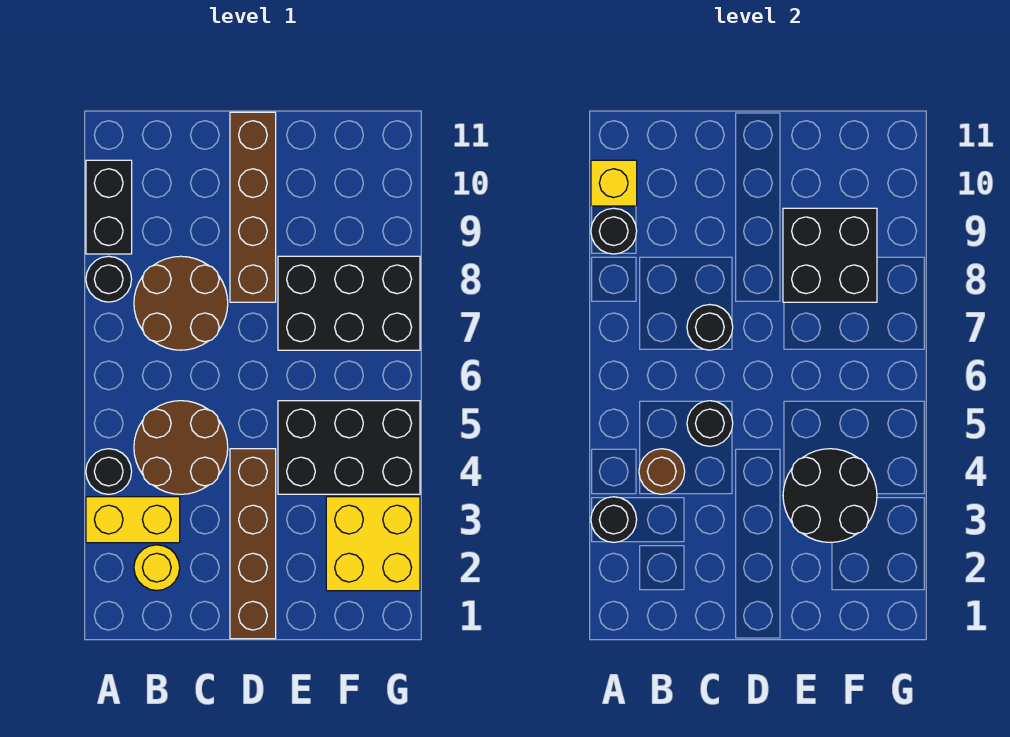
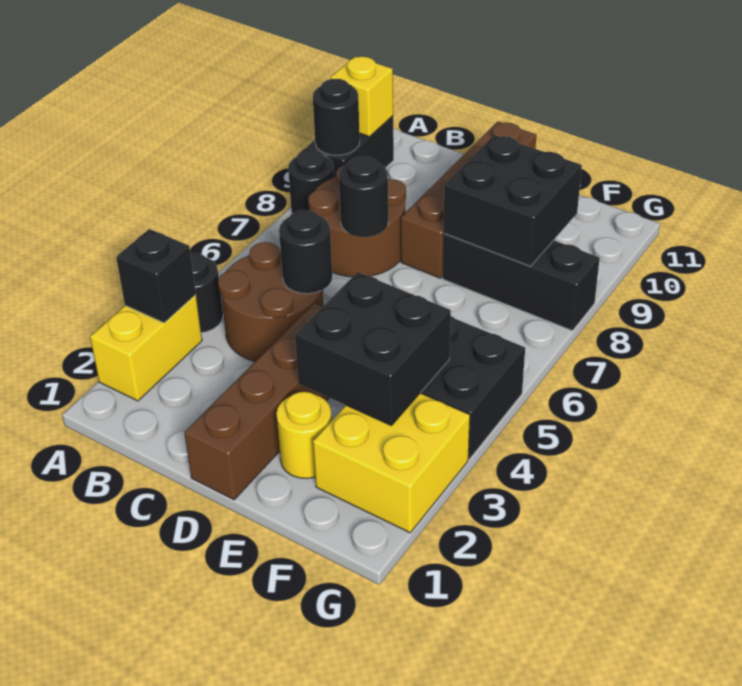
yellow 1x2 brick [86,497,180,543] -> yellow 1x2 brick turned to [90,295,202,401]
black 1x1 round brick [591,497,637,542] -> black 1x1 brick [116,229,196,323]
yellow 1x1 round brick [134,545,180,591] -> yellow 1x1 round brick moved to [276,392,332,479]
brown 1x1 round brick [639,449,685,494] -> none
black 2x2 round brick [783,449,877,542] -> black 2x2 brick [295,272,451,426]
black 2x3 brick [278,256,420,350] -> black 1x3 brick [443,234,600,331]

